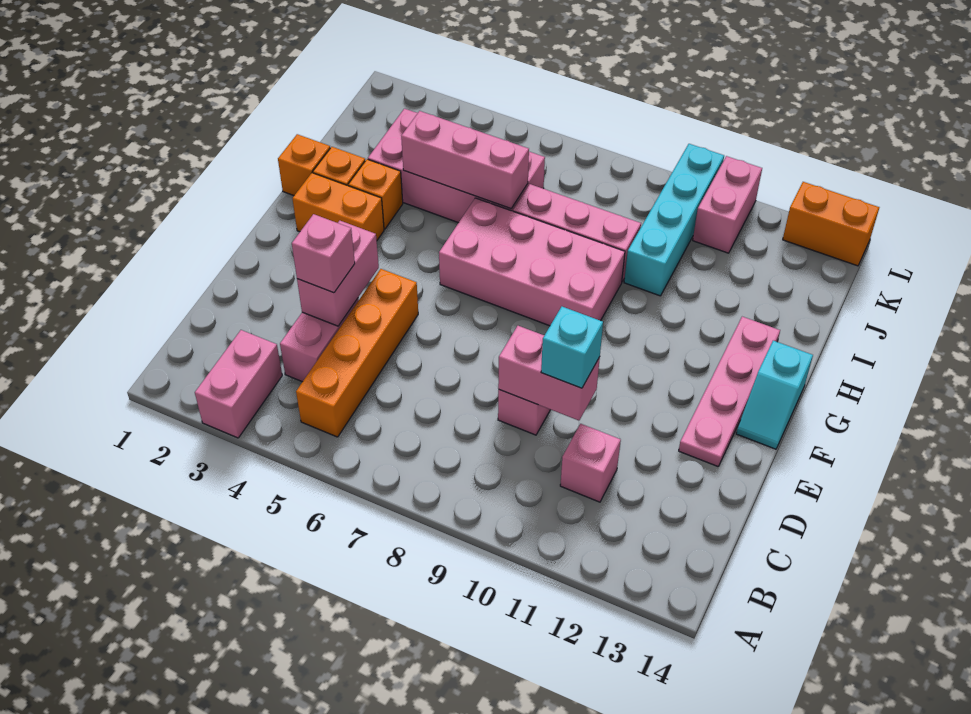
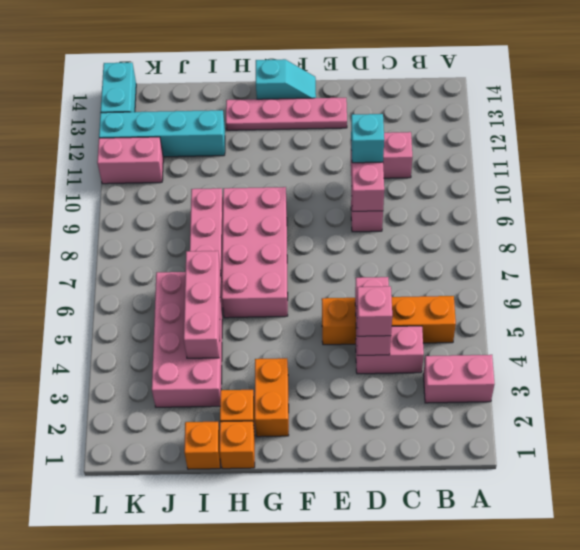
pink 1x2 brick [297,221,379,326] -> pink 1x2 brick turned to [355,277,391,355]
orange 1x1 brick [348,159,403,229] -> orange 1x1 brick moved to [184,422,220,469]
cyan 1x4 brick [624,144,724,296] -> cyan 1x4 brick moved to [99,110,225,157]
orange 1x2 brick [783,182,879,266] -> cyan 1x2 brick [101,63,136,113]

